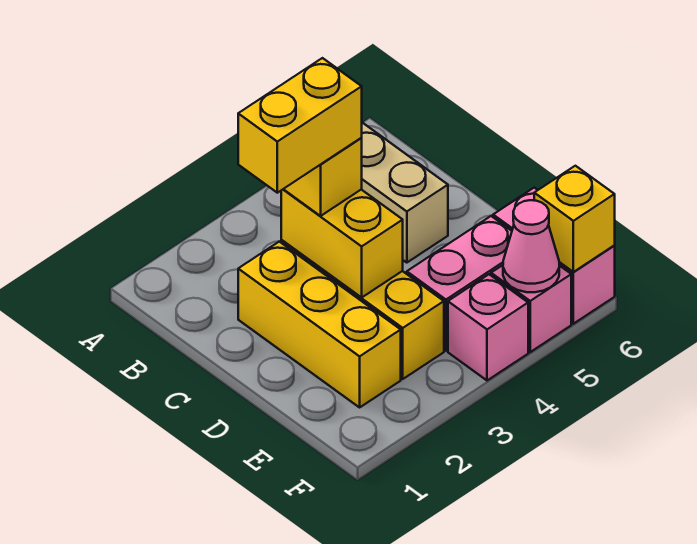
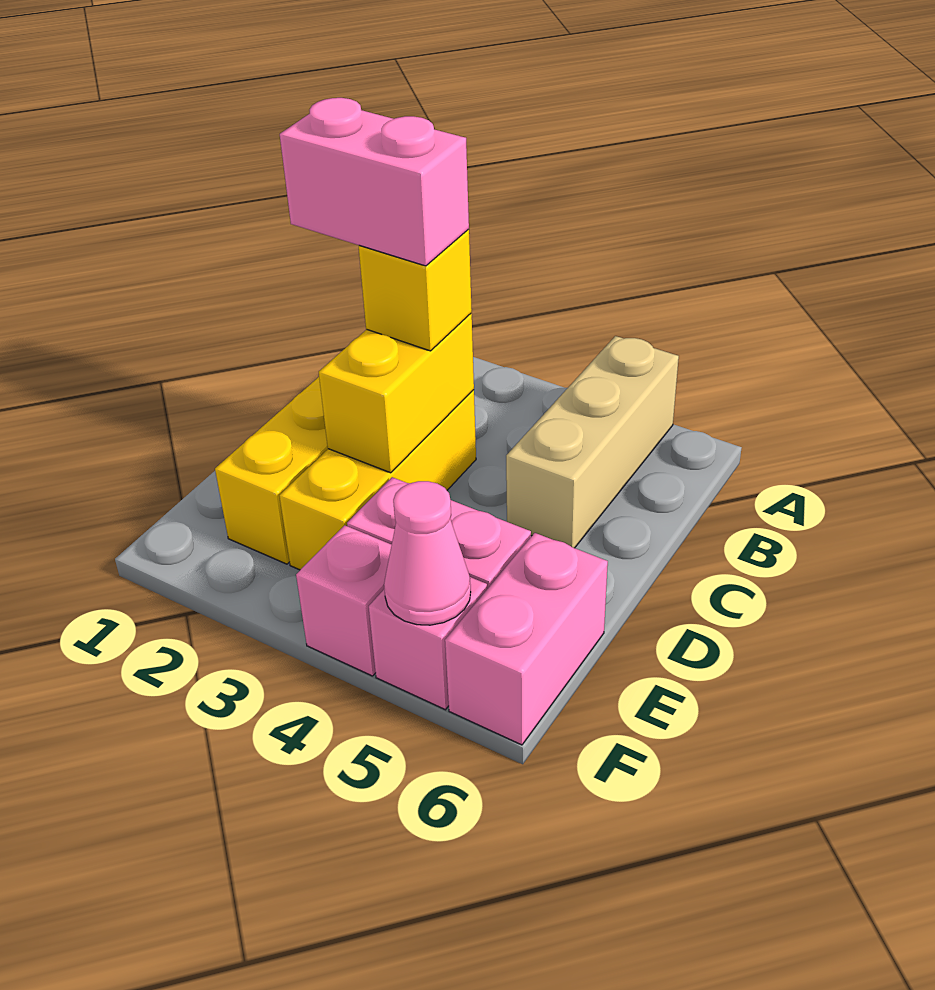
yellow 1x2 brick [238,58,362,193] -> pink 1x2 brick [280,98,469,266]
yellow 1x1 brick [534,166,615,272] -> none

